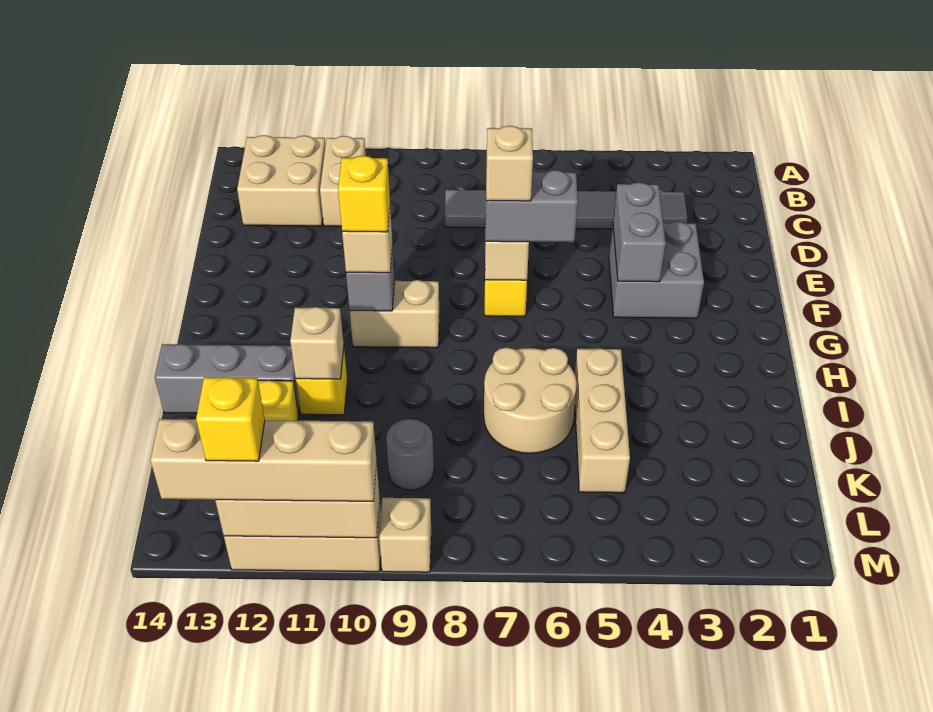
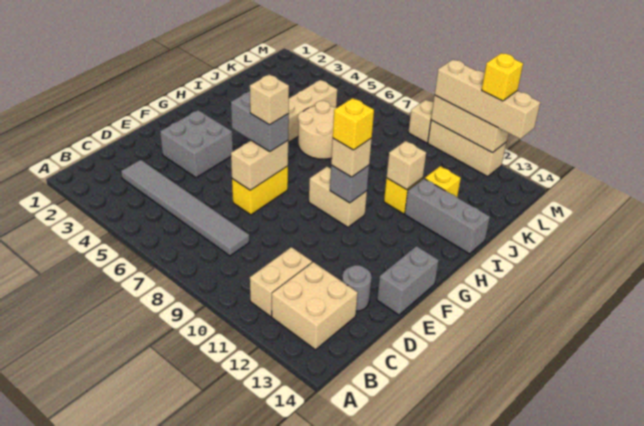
grey 1x2 brick [613,182,666,282] -> grey 1x2 brick moved to [377,246,439,315]
grey 1x1 round brick [386,419,434,490] -> grey 1x1 round brick moved to [342,265,372,311]

